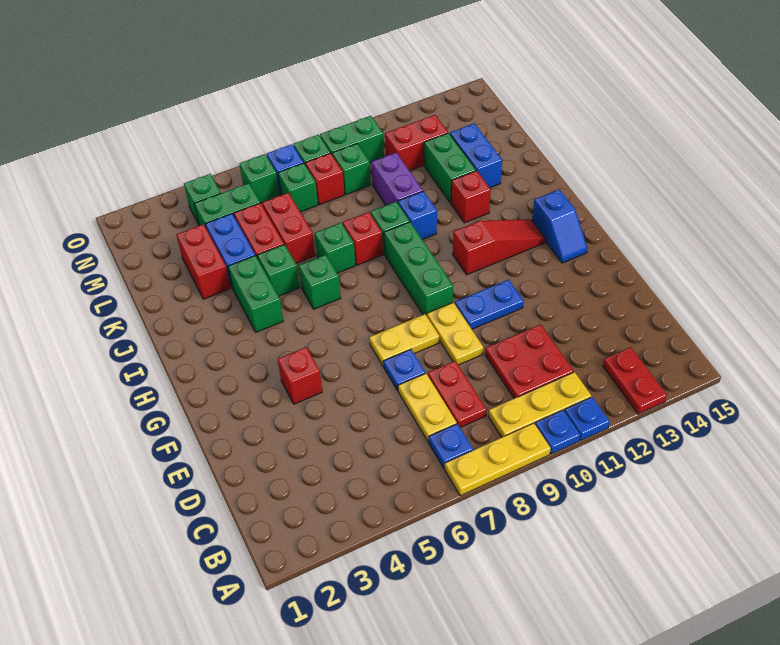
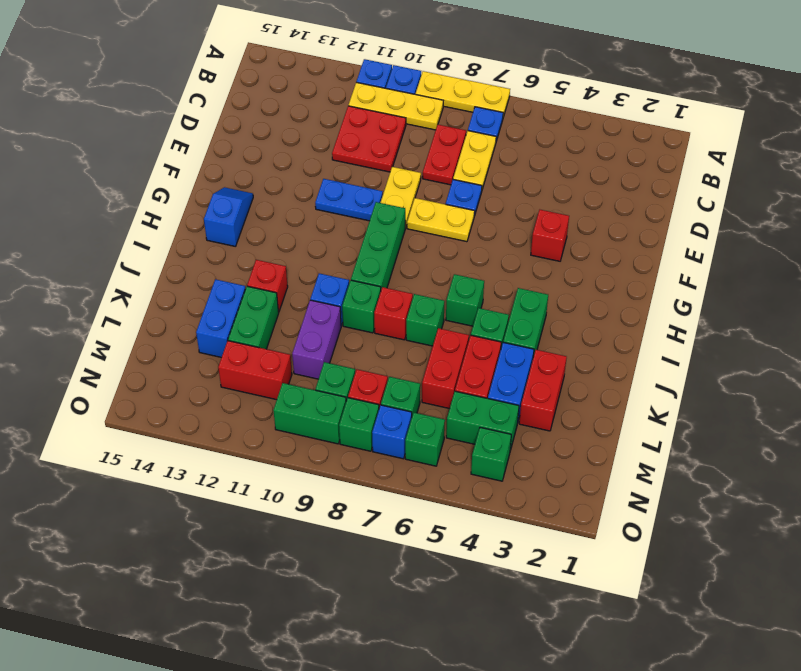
red 1x2 plate [603,347,667,414] -> none
red 1x3 slope [453,219,546,275] -> none

